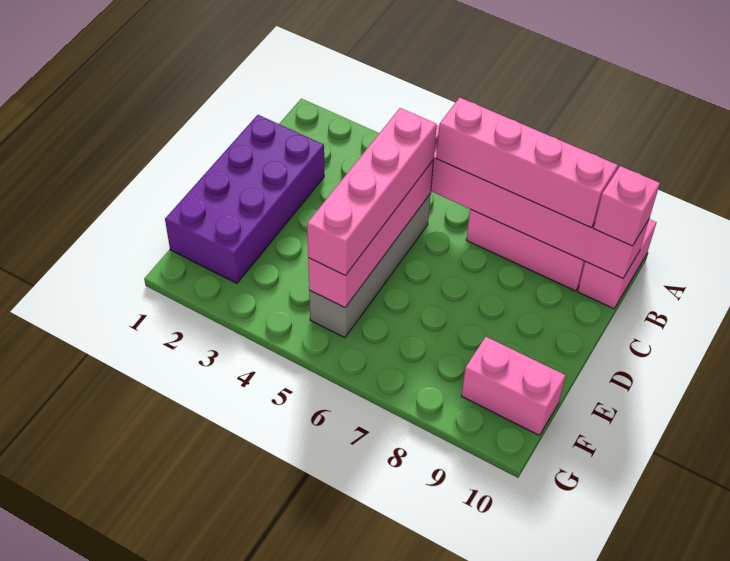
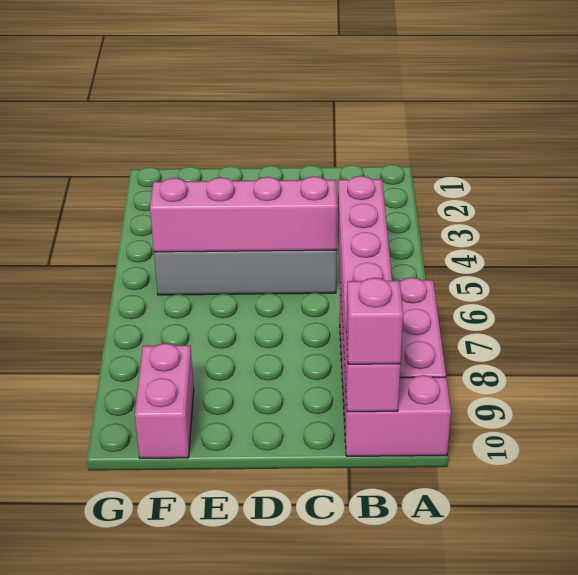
pink 1x4 brick [436,97,618,227] -> none
purple 2x4 brick [165,115,324,283] -> none
pink 1x4 brick [307,108,437,275] -> none

